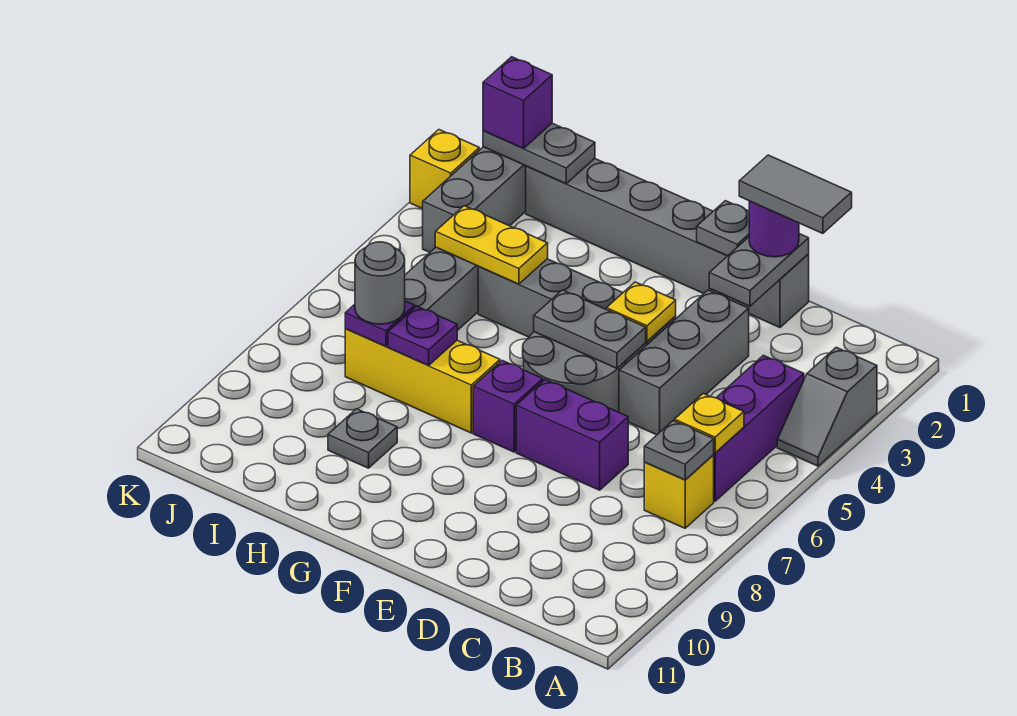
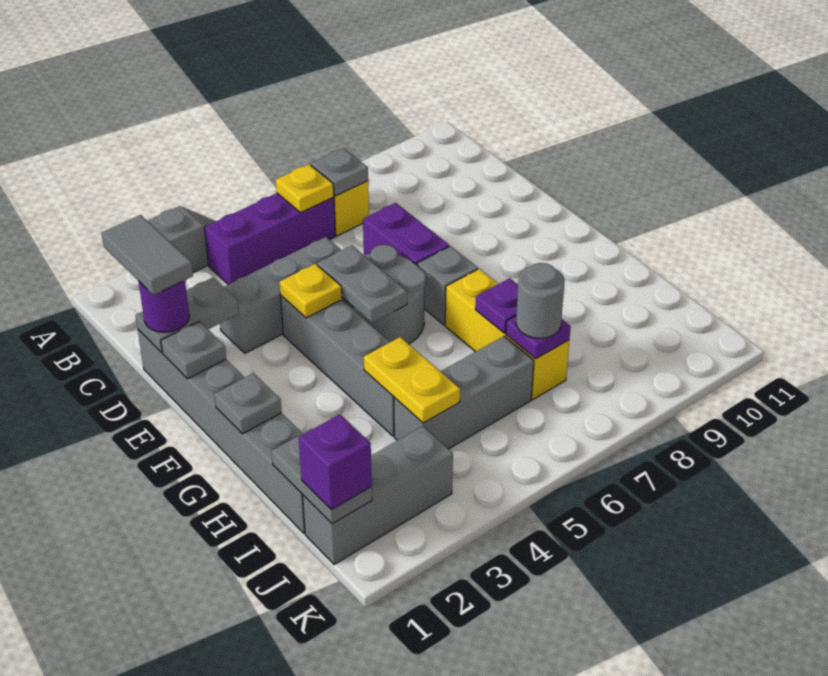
purple 1x1 brick [473,360,543,452] -> grey 1x1 brick [417,246,478,325]
grey 1x1 plate [328,409,397,468] -> grey 1x1 plate moved to [214,373,282,434]
yellow 1x1 brick [410,130,479,209] -> none

